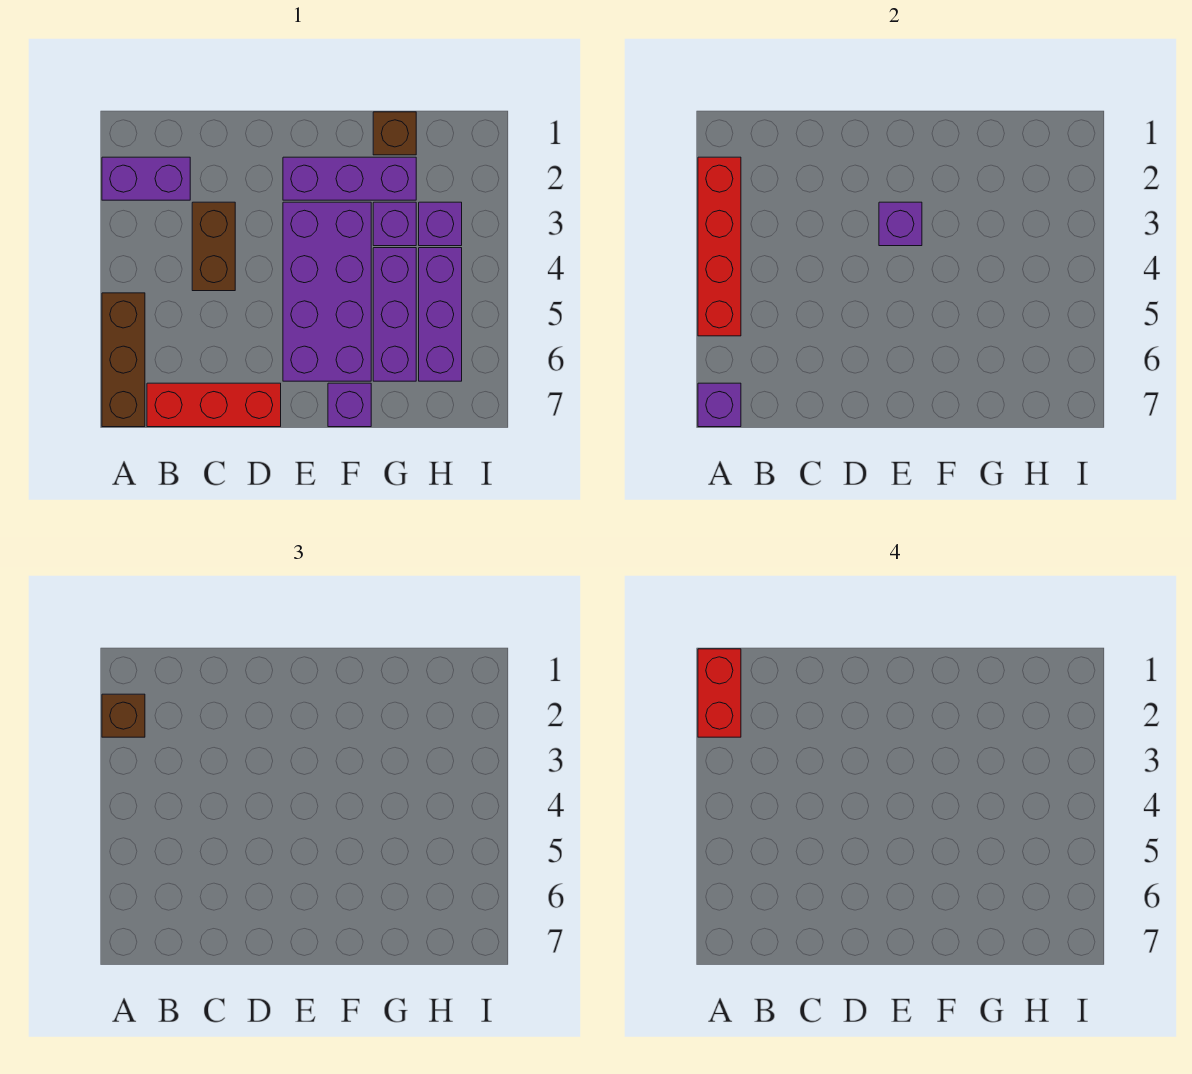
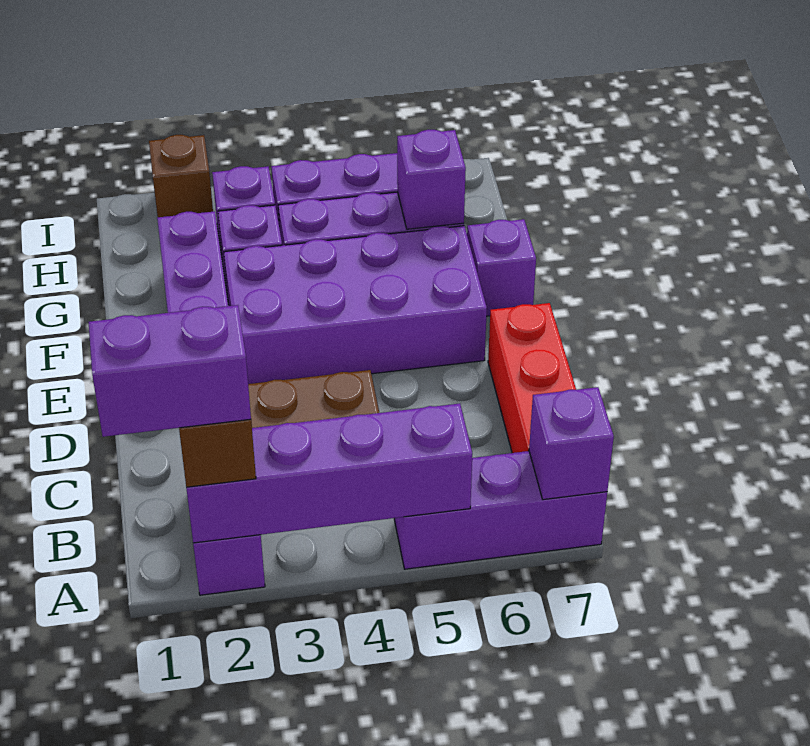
red 1x2 brick [698,649,741,737] -> purple 1x2 brick [89,305,251,437]
red 1x4 brick [698,157,741,336] -> purple 1x4 brick [186,404,472,543]
brown 1x3 brick [102,293,145,427] -> purple 1x3 brick [394,451,607,569]
purple 1x1 brick [879,202,922,246] -> purple 1x1 brick moved to [397,130,466,229]
brown 1x1 brick [373,112,416,155] -> brown 1x1 brick moved to [149,135,213,217]

